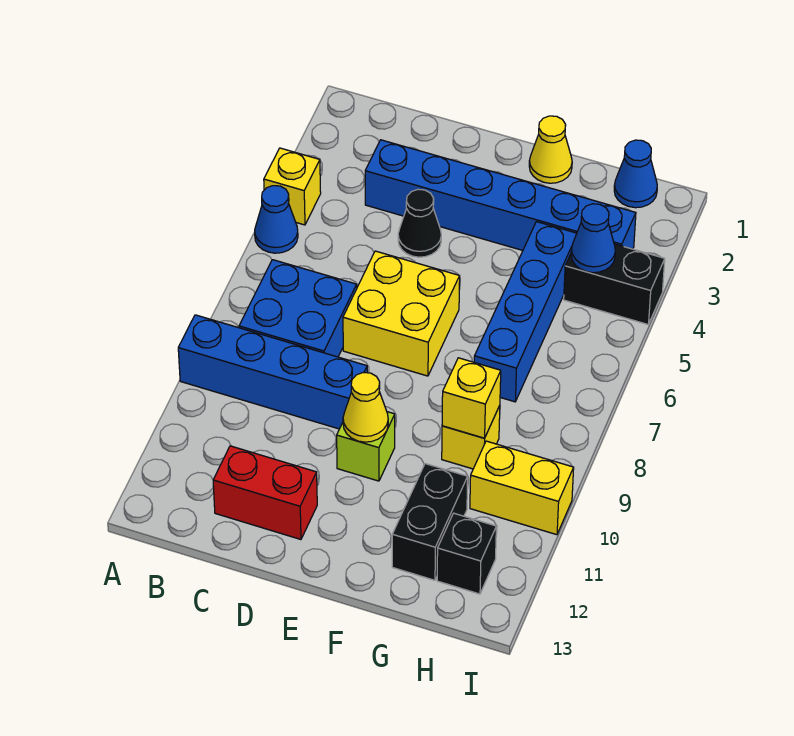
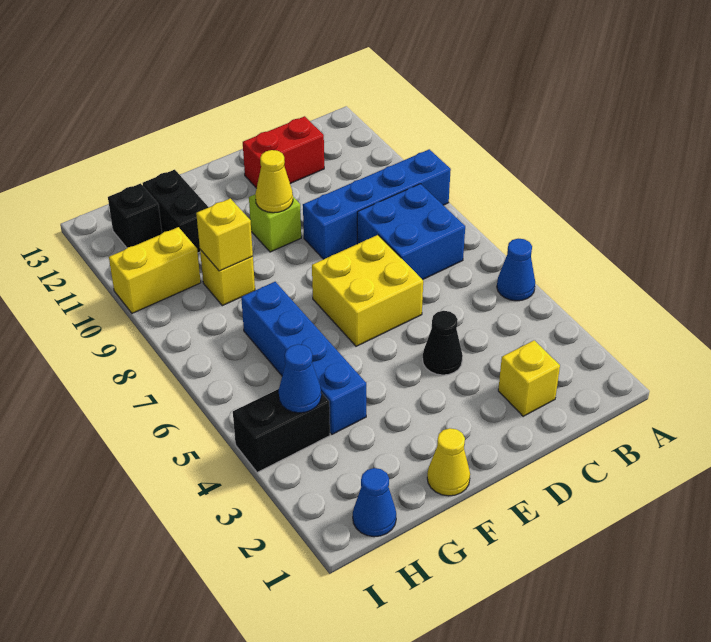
yellow 1x1 brick [264,148,321,225] -> yellow 1x1 brick moved to [498,340,560,416]
blue 1x6 brick [365,140,636,250] -> none

